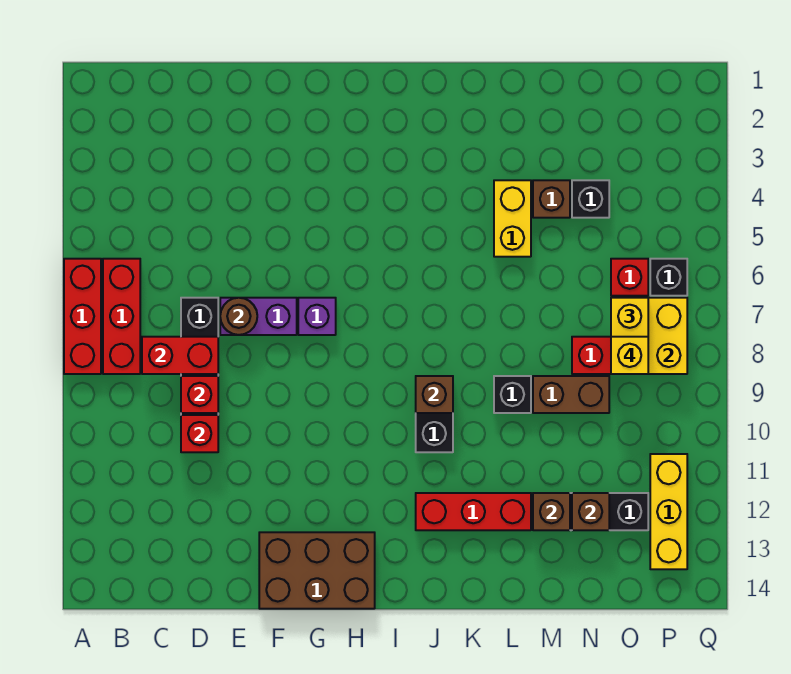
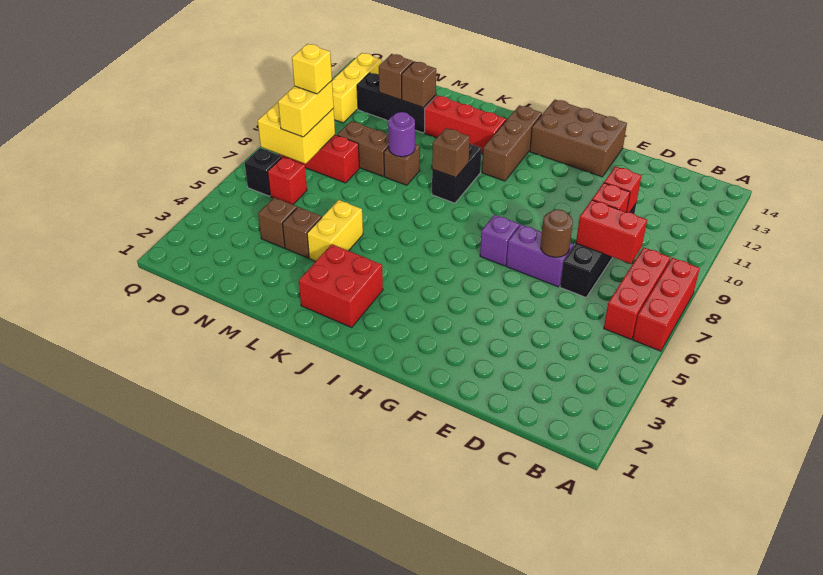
none -> brown 1x3 brick [482,105,542,181]
none -> red 2x2 brick [299,244,383,327]
black 1x1 brick [494,376,531,413] -> brown 1x1 brick [384,144,420,185]
none -> purple 1x1 round brick [388,112,415,157]
black 1x1 brick [572,180,609,218] -> brown 1x1 brick [258,198,297,248]

